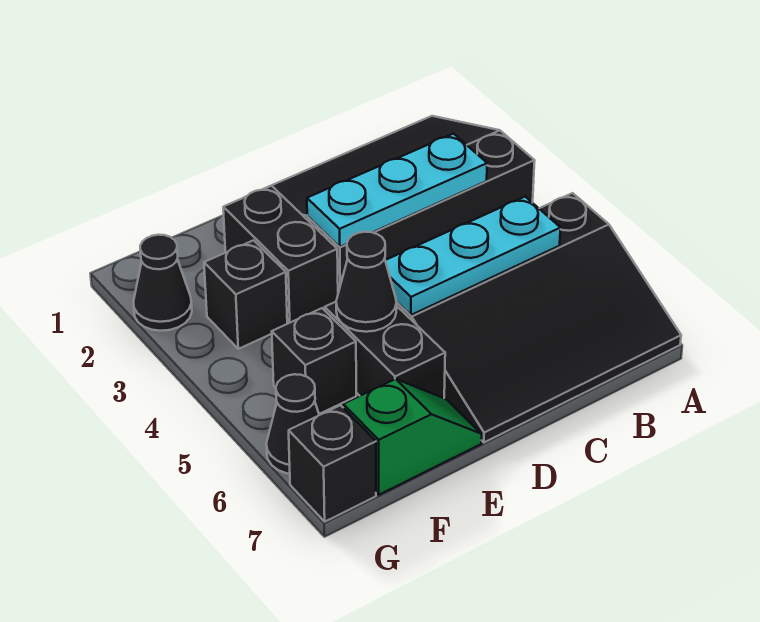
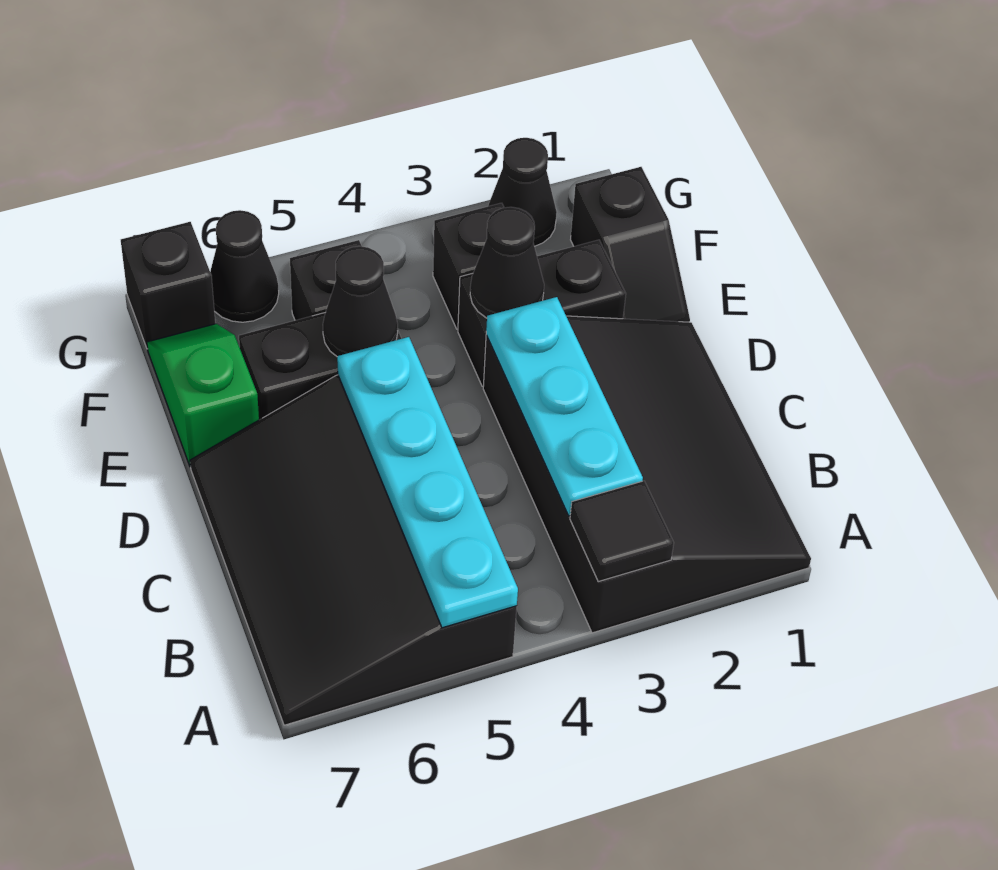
none -> black 1x1 tile [570,481,674,581]
cyan 1x3 plate [385,197,561,315] -> cyan 1x4 plate [337,337,518,628]
none -> black 1x2 slope [571,167,690,322]
none -> black 1x1 cone [470,207,544,318]
green 1x2 slope [343,379,482,495] -> green 1x2 slope turned to [147,324,259,467]

